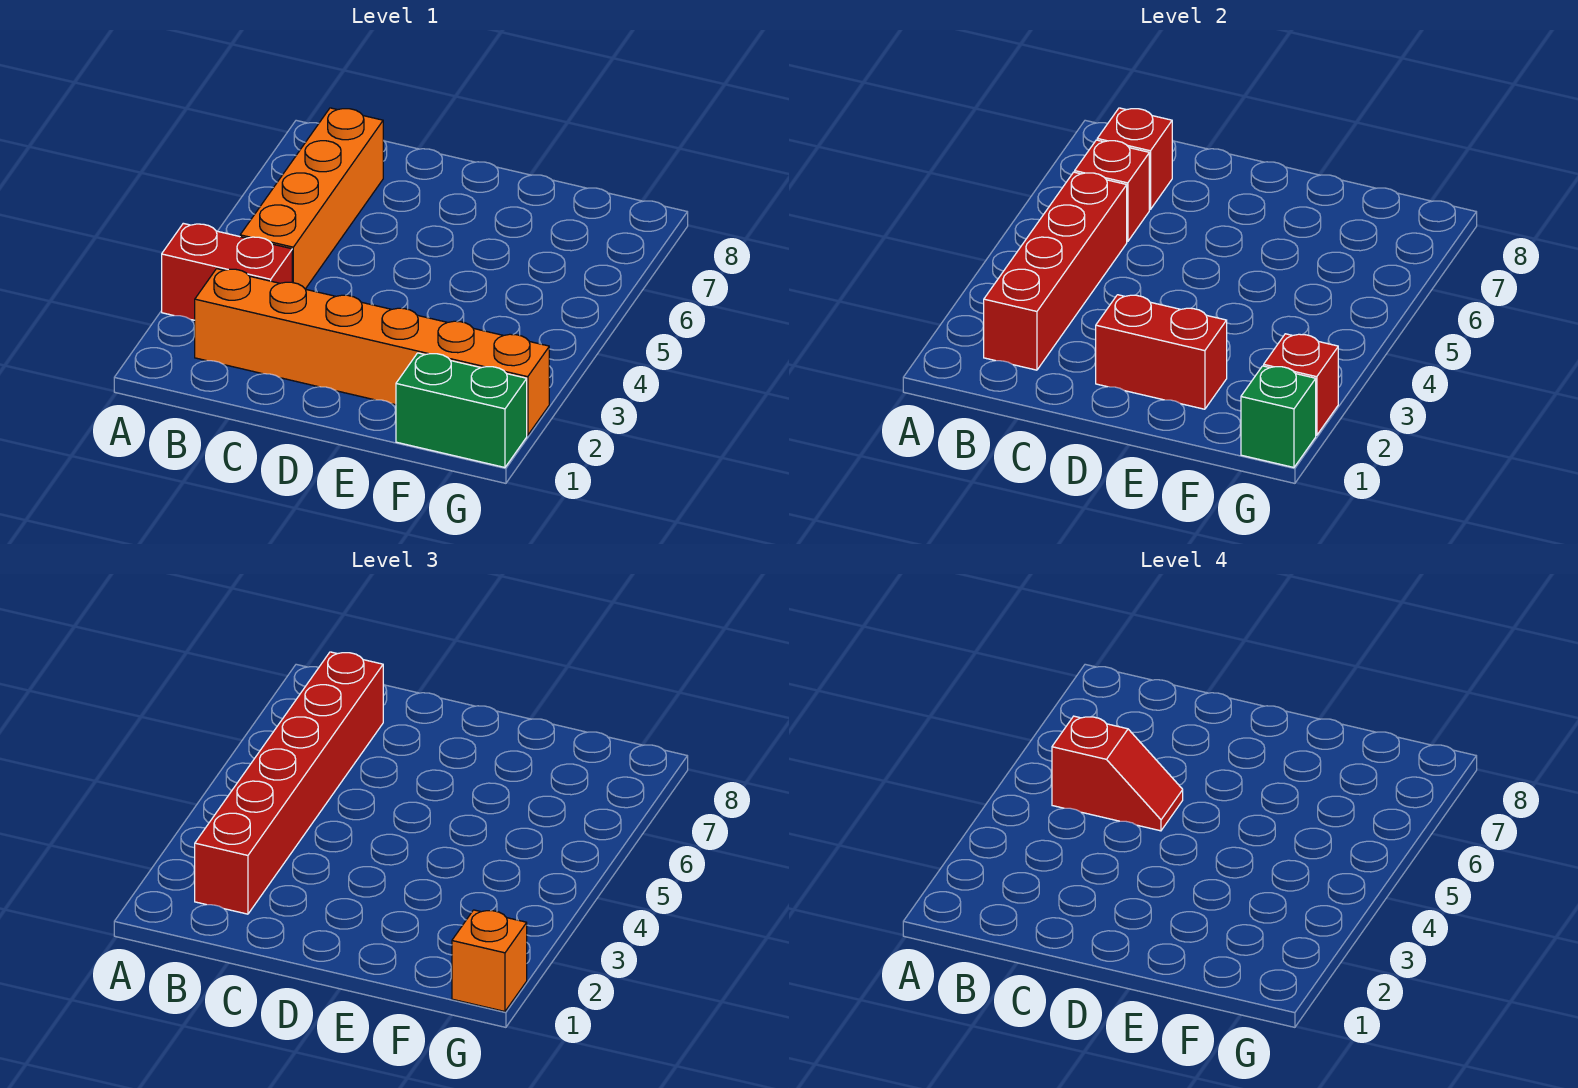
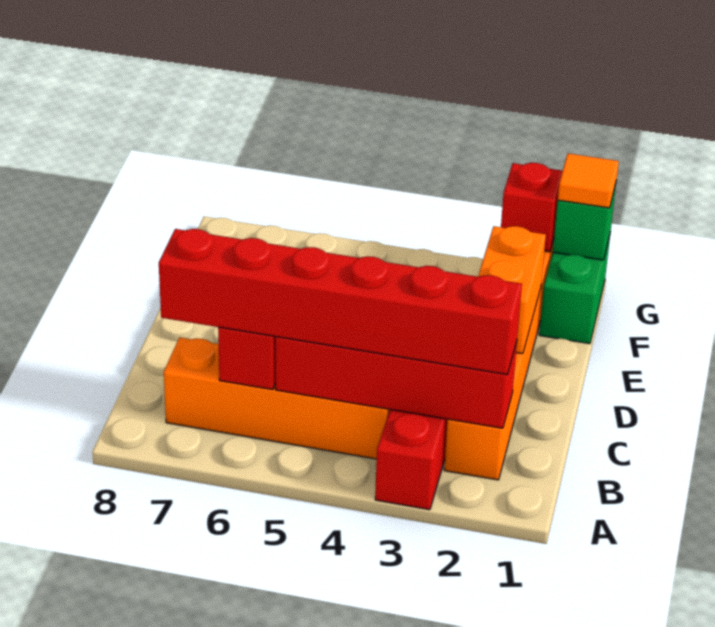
red 1x2 slope [1052,716,1183,831] -> none
red 1x1 brick [1097,108,1172,209] -> none
red 1x2 brick [1096,295,1227,409] -> orange 1x2 brick [478,226,546,354]
orange 1x1 brick [452,910,527,1011] -> orange 1x1 tile [558,154,619,208]

